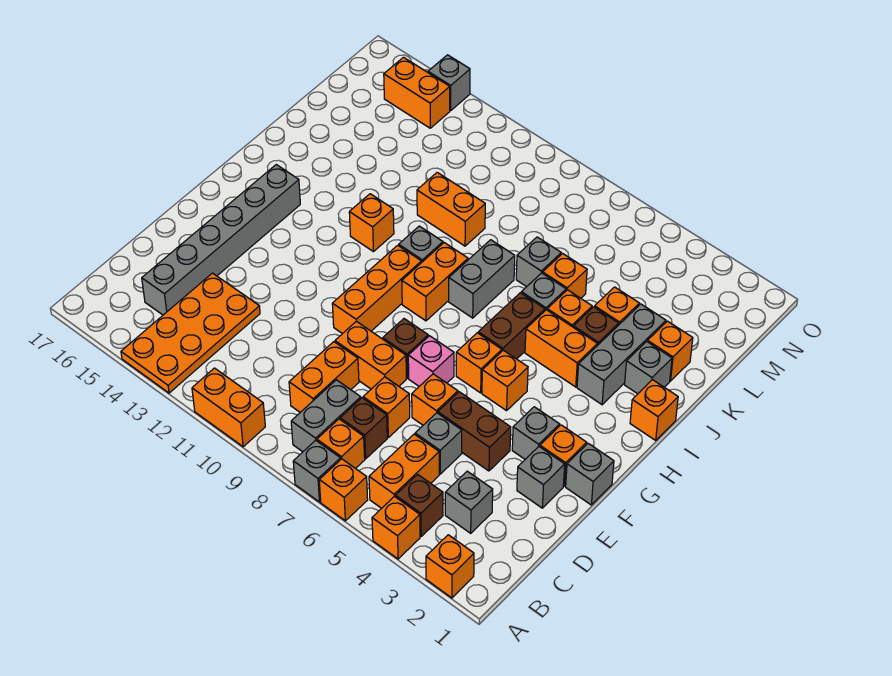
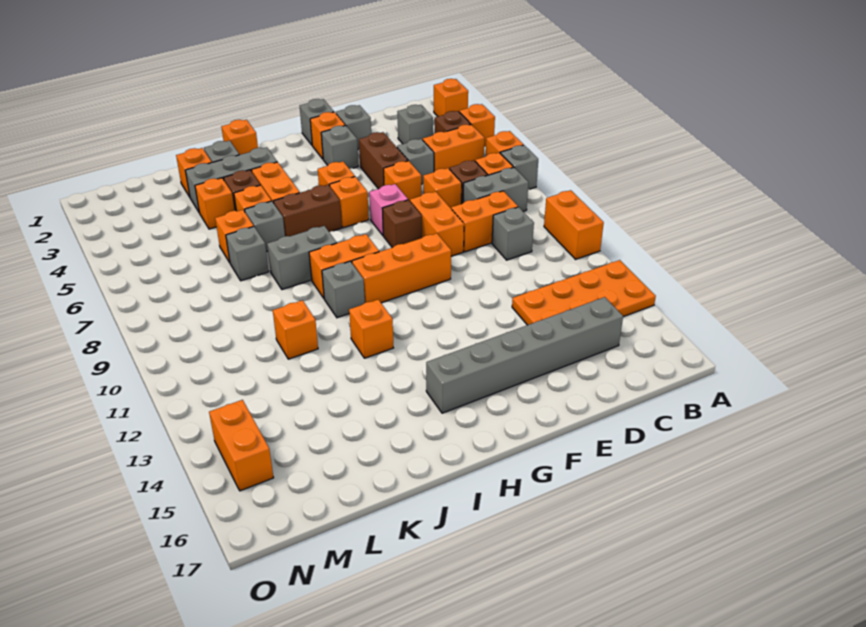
orange 1x2 brick [417,172,485,246] -> orange 1x1 brick [273,300,318,359]
grey 1x1 brick [428,55,470,111] -> grey 1x1 brick moved to [492,207,534,260]

